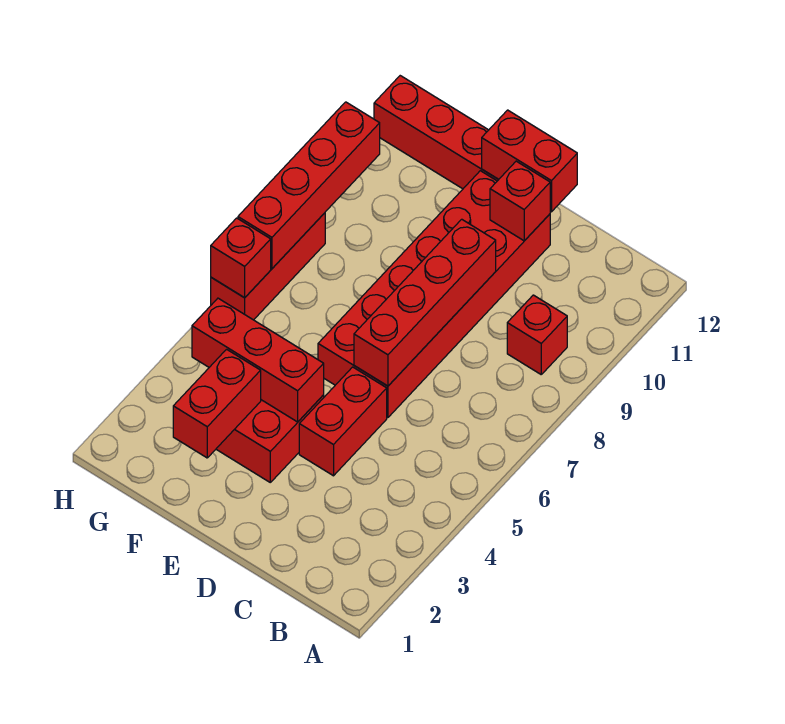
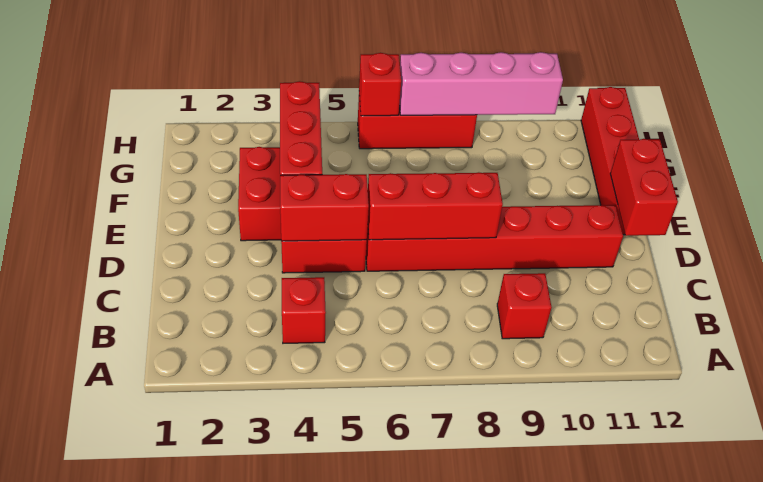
red 2x6 brick [318,171,550,418] -> red 1x6 brick [366,205,623,271]
red 1x4 brick [354,219,496,386] -> red 1x3 brick [368,172,503,240]
red 1x1 brick [490,161,550,241] -> red 1x1 brick moved to [282,277,326,343]
red 1x2 brick [173,349,261,458] -> red 1x2 brick moved to [280,174,369,241]
red 1x4 brick [238,102,380,269] -> pink 1x4 brick [399,52,563,115]

